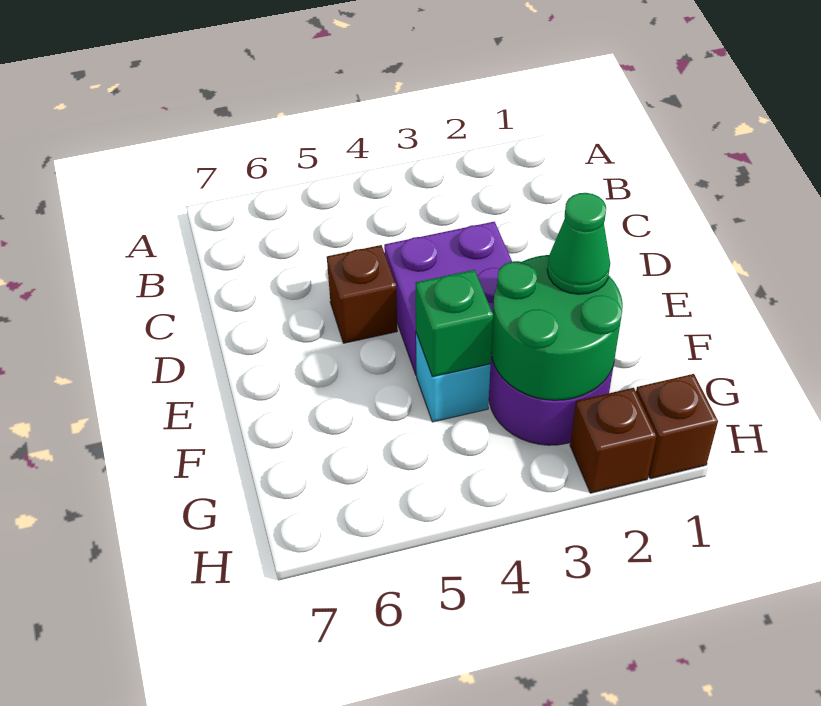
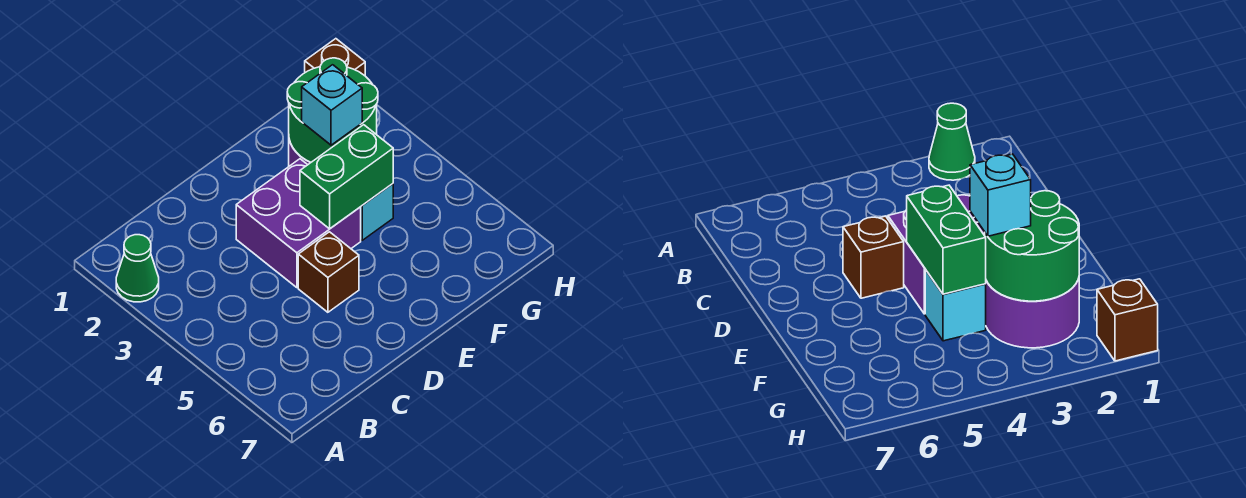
green 1x1 cone [547,193,610,294] -> green 1x1 cone moved to [116,235,159,302]
none -> cyan 1x1 brick [302,65,362,145]
green 1x1 brick [415,270,493,377] -> green 1x2 brick [300,125,393,229]
brown 1x1 brick [570,388,657,493] -> none

